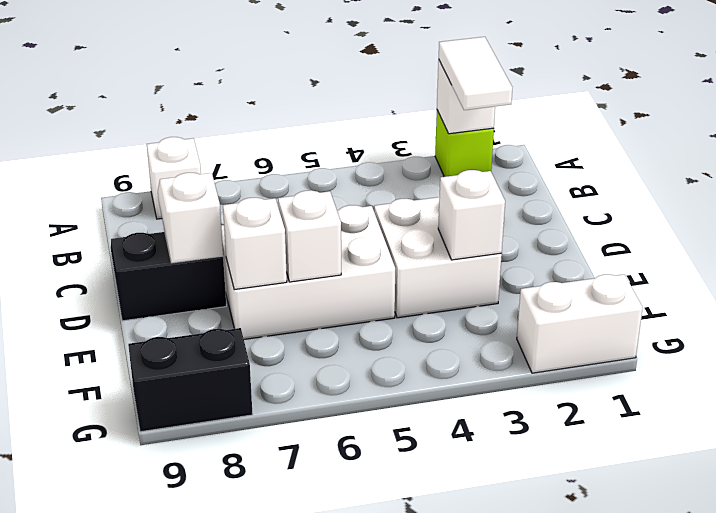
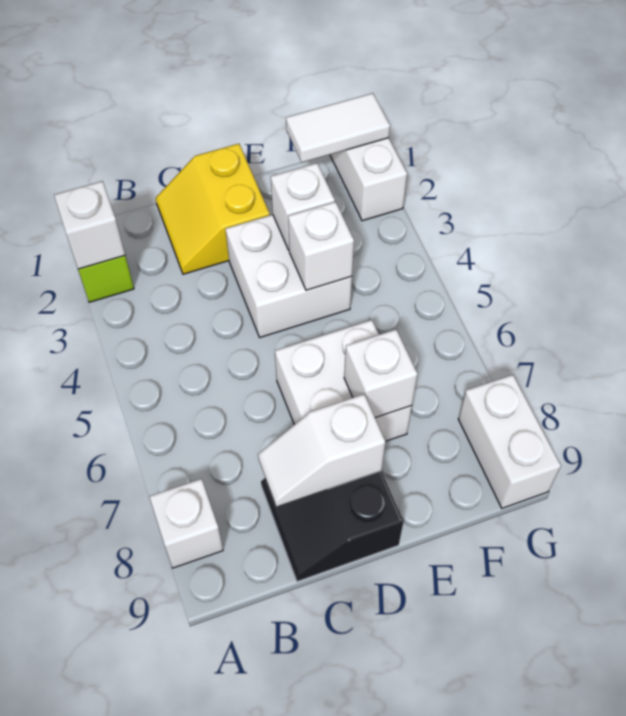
white 1x2 tile [439,37,512,110] -> white 1x2 tile moved to [286,93,390,163]
none -> yellow 2x2 slope [156,144,270,274]
white 2x3 brick [221,205,395,339] -> white 2x2 brick [275,320,412,441]
white 1x1 brick [278,190,341,282] -> white 1x1 brick moved to [288,202,354,290]
black 1x2 brick [128,328,253,432] -> white 1x2 brick [458,375,561,508]

